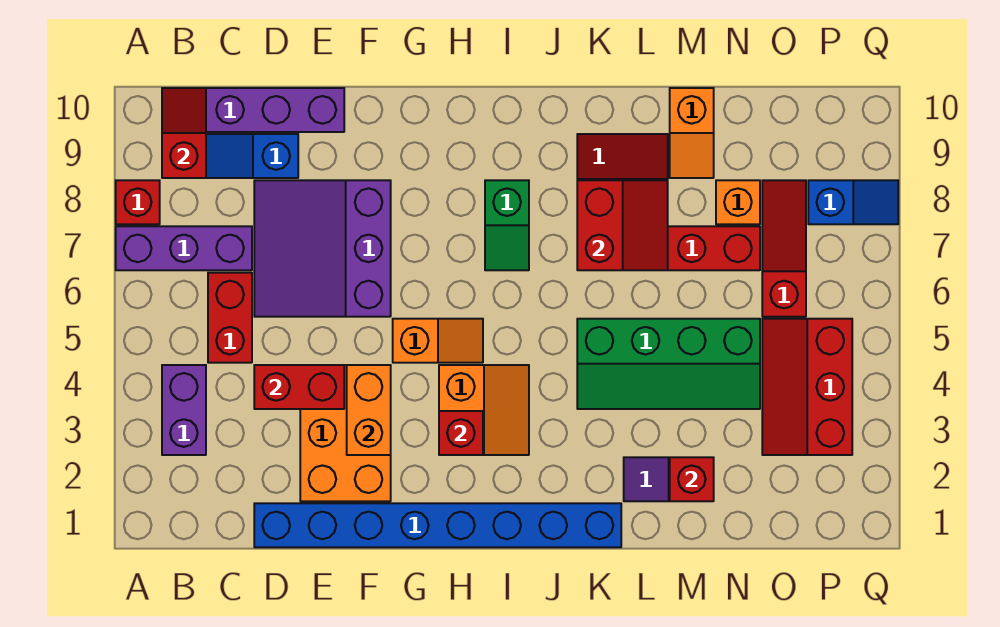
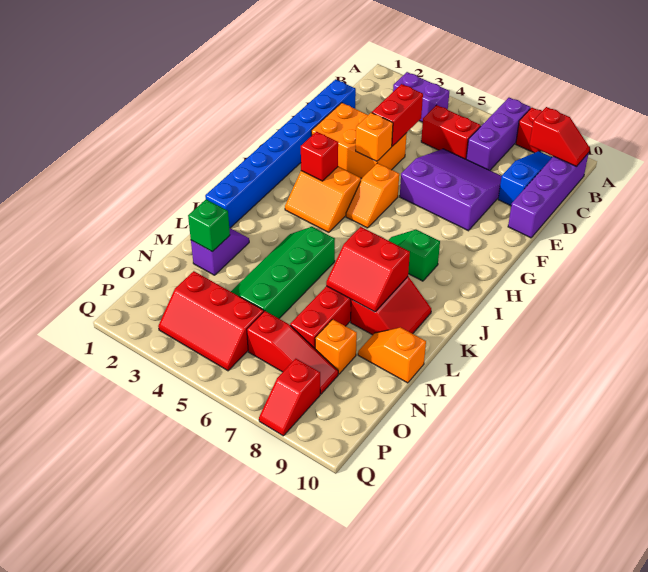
orange 1x2 brick [347,365,391,455] -> orange 1x1 brick [356,113,393,161]
red 1x1 brick [670,457,714,501] -> green 1x1 brick [188,199,230,252]
red 2x3 slope [762,319,852,455] -> red 2x3 slope turned to [158,271,264,371]
blue 1x2 slope [808,180,898,224] -> red 1x2 slope [259,359,320,436]

